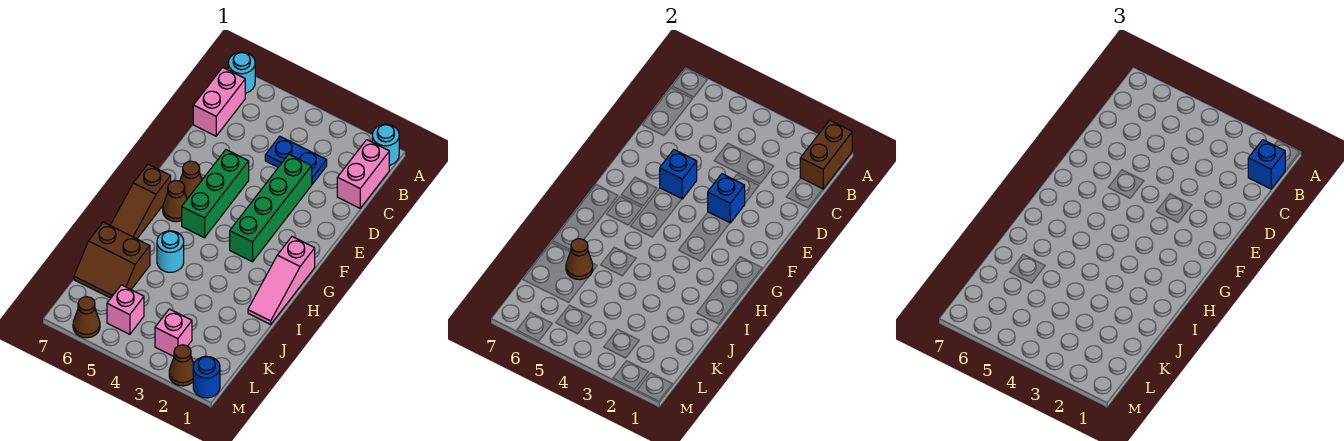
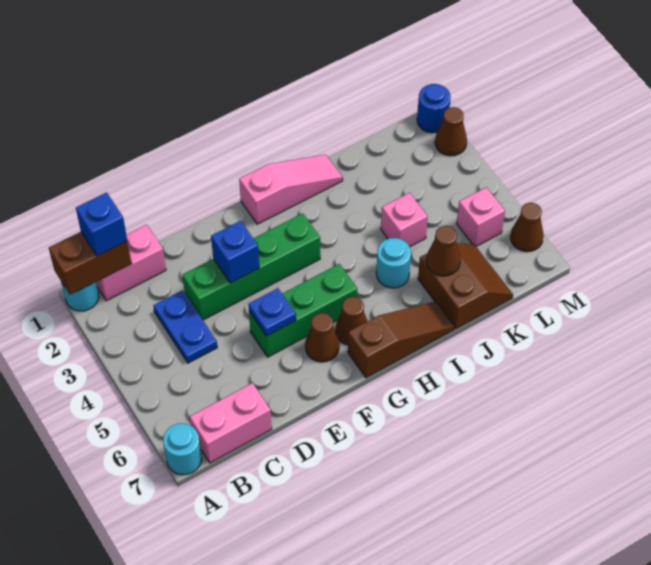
blue 1x1 brick [660,150,697,199] -> blue 1x1 plate [248,288,296,336]
pink 1x1 brick [155,309,192,356] -> pink 1x1 brick moved to [381,193,428,247]

